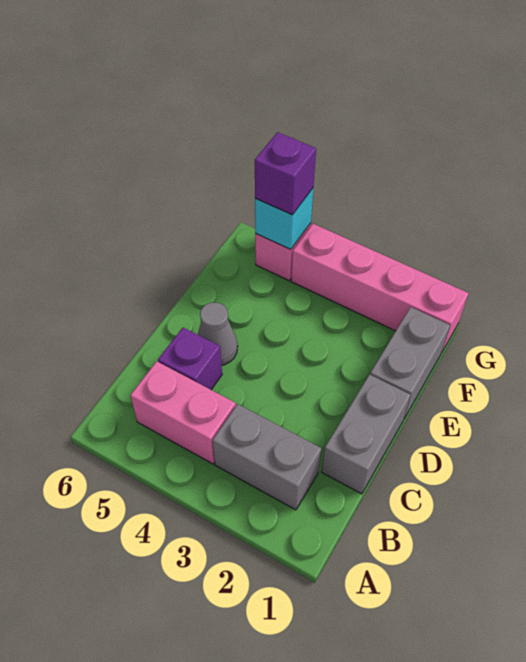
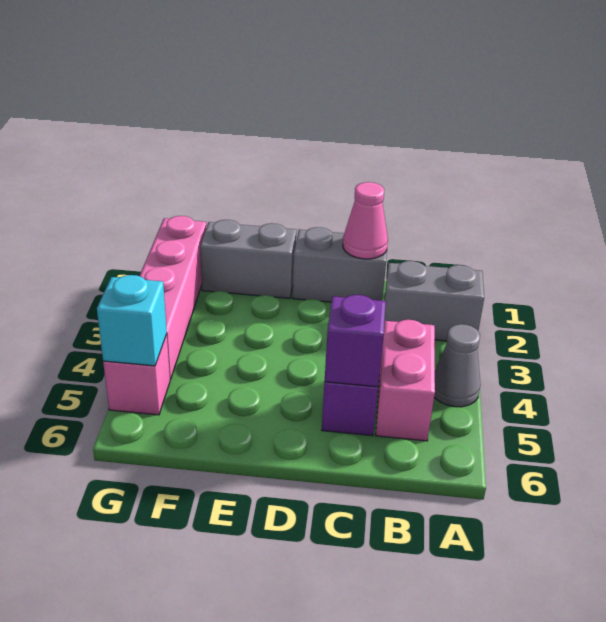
grey 1x2 brick [212,404,321,510] -> grey 1x2 brick turned to [384,261,484,341]
none -> pink 1x1 cone [343,182,388,259]
grey 1x1 cone [198,302,238,365] -> grey 1x1 cone moved to [434,324,481,407]
purple 1x1 brick [255,132,316,215] -> purple 1x1 brick moved to [325,295,386,387]

